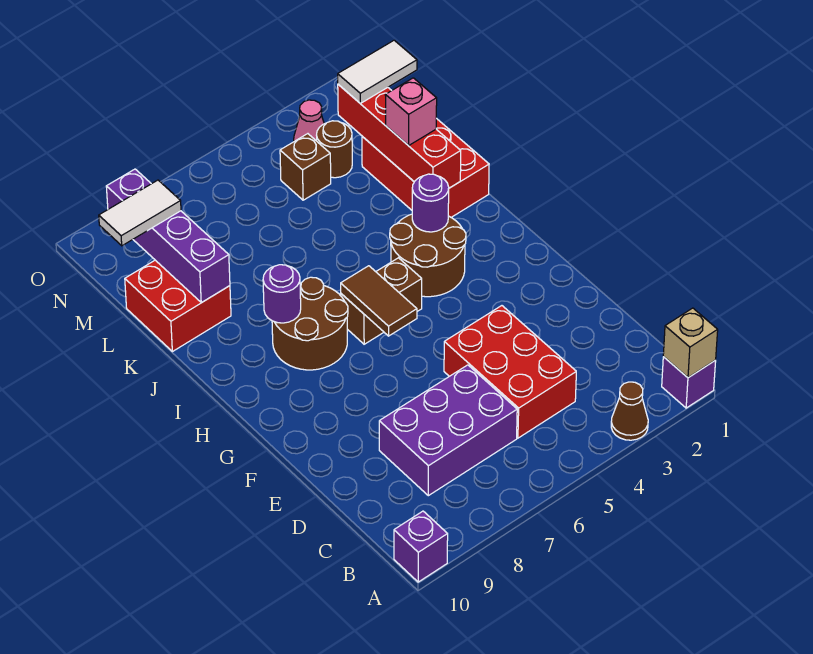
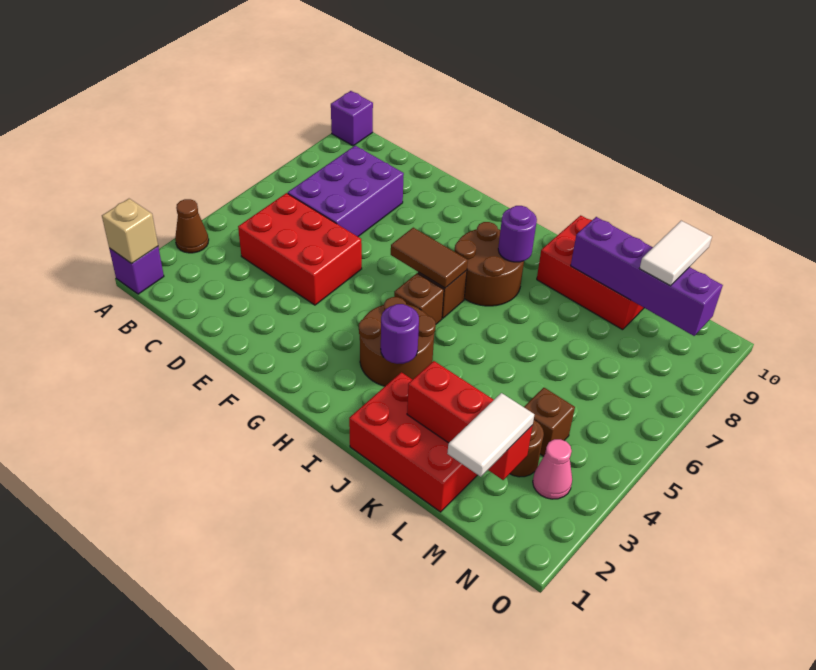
red 1x4 brick [338,84,461,188] -> red 1x3 brick [407,361,533,480]
pink 1x1 brick [385,78,437,146] -> none
red 2x2 brick [125,260,231,352] -> red 2x3 brick [537,215,644,330]

